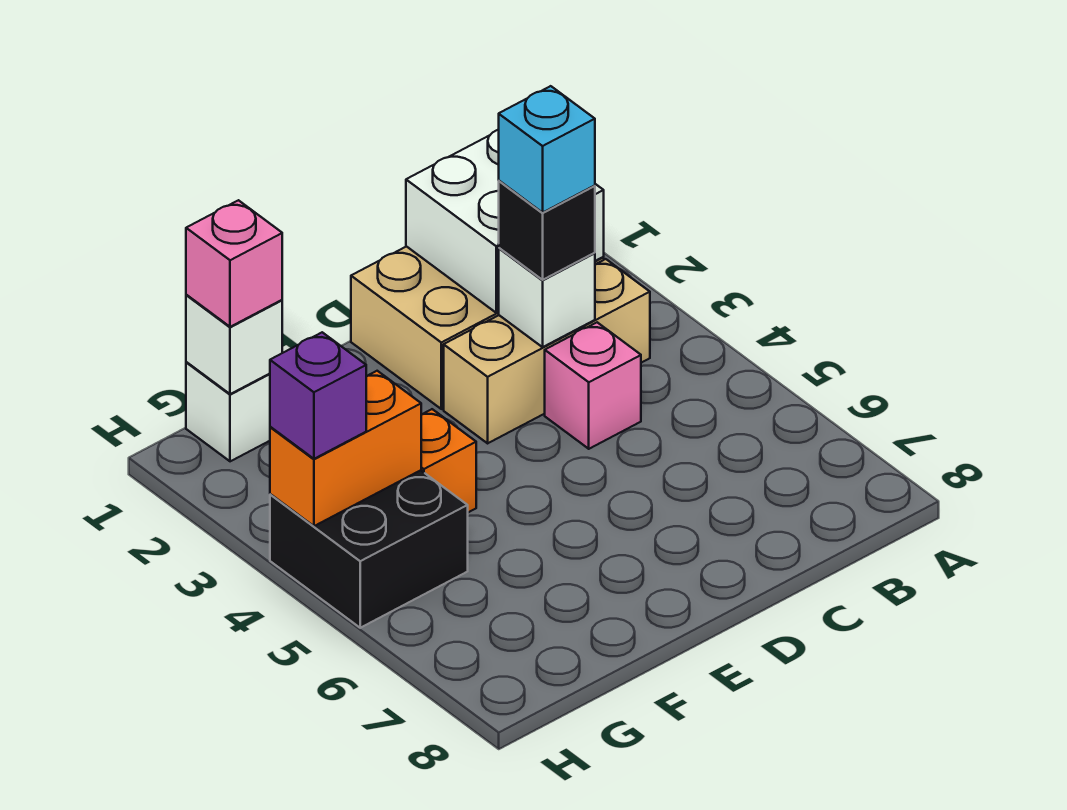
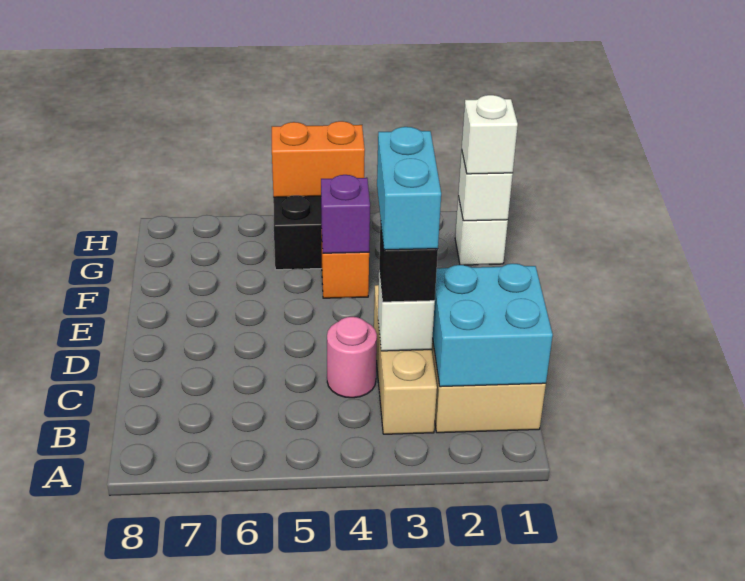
white 2x2 brick [406,129,604,313] -> cyan 2x2 brick [433,264,553,387]
cyan 1x1 brick [499,86,595,213] -> cyan 1x2 brick [377,127,441,250]
pink 1x1 brick [545,322,641,449] -> pink 1x1 round brick [327,317,377,398]
pink 1x1 brick [186,200,282,327] -> white 1x1 brick [462,95,518,174]
orange 1x2 brick [270,371,421,526] -> orange 1x2 brick turned to [272,121,365,197]
purple 1x1 brick [270,332,366,459] -> purple 1x1 brick moved to [321,175,370,253]

